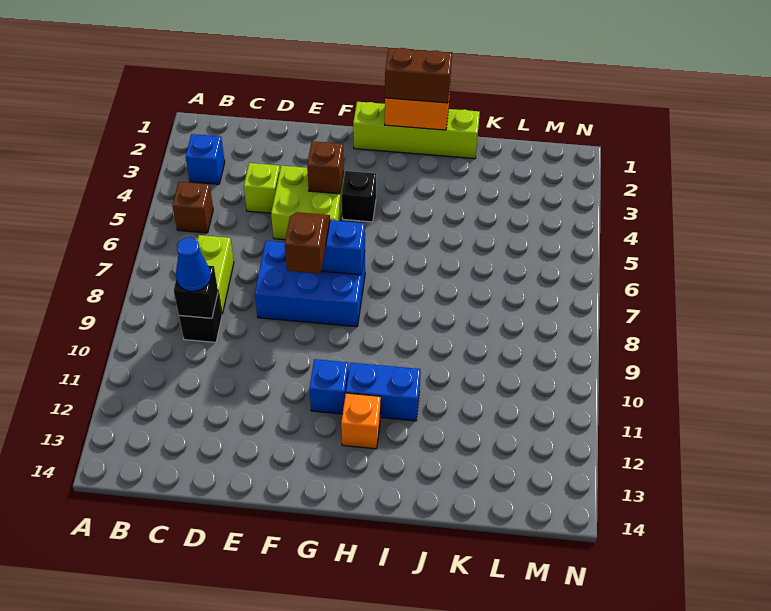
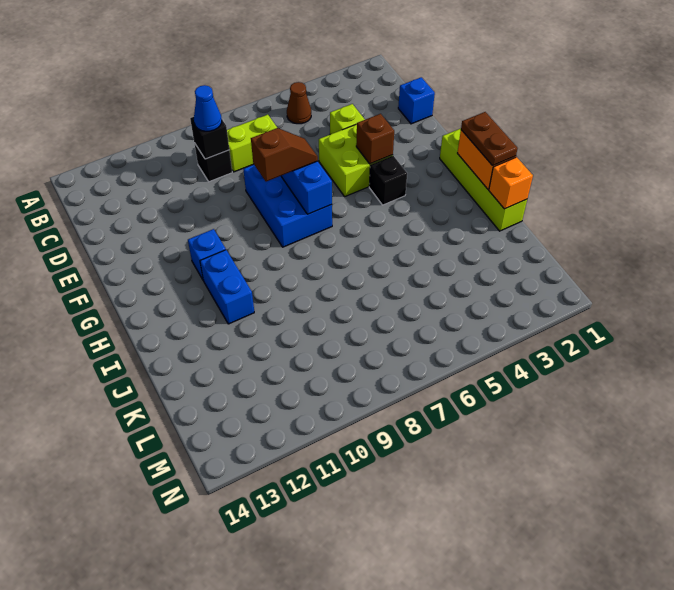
blue 1x1 brick [185,134,225,184] -> blue 1x1 brick moved to [398,77,435,124]
brown 1x1 brick [173,182,213,233] -> brown 1x1 cone [287,82,311,124]
brown 1x2 brick [385,48,452,103] -> brown 1x2 plate [461,112,518,166]
orange 1x1 brick [341,393,381,449] -> orange 1x1 brick moved to [489,157,533,209]

